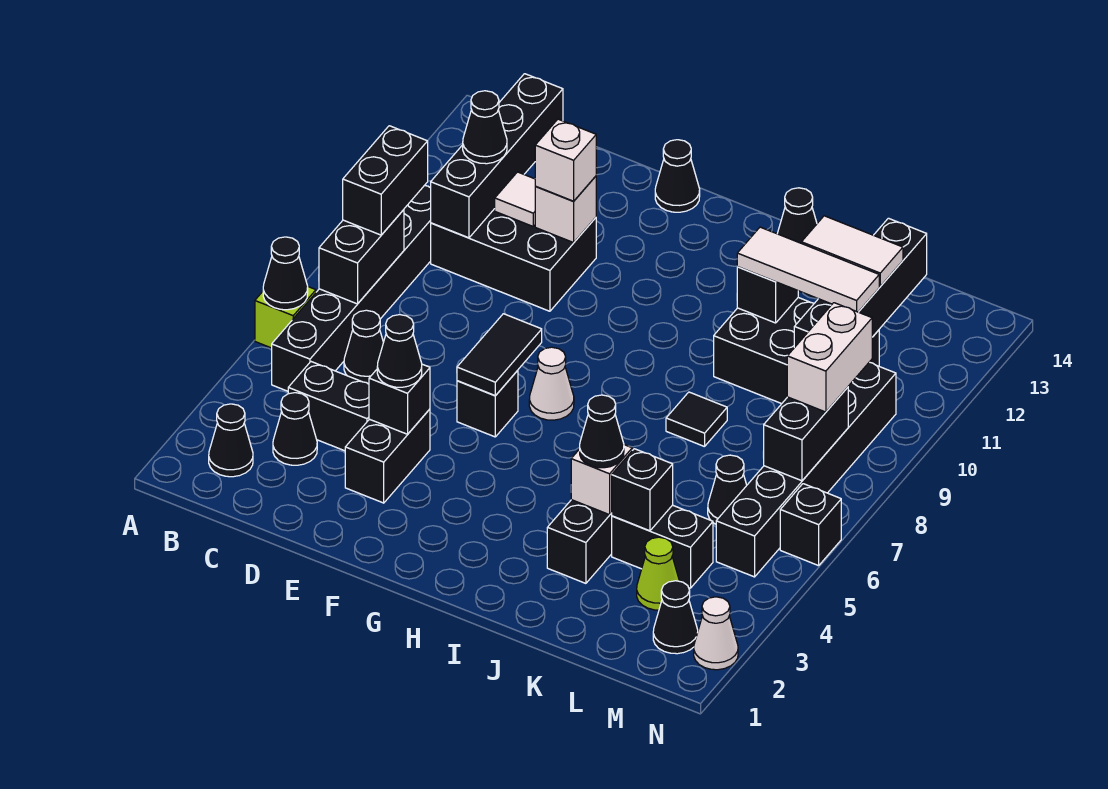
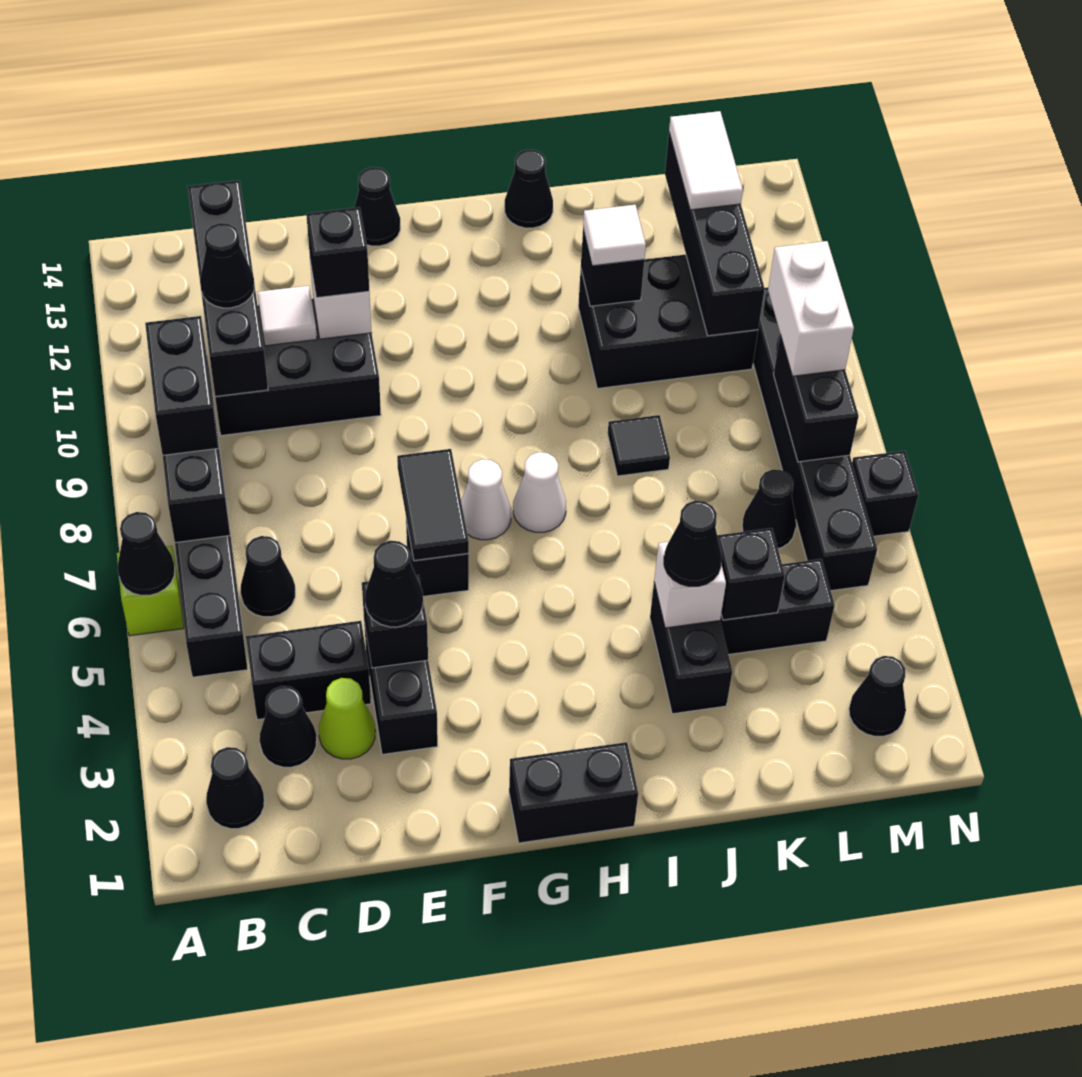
white 1x1 brick [535,119,596,201] -> black 1x1 brick [306,207,369,298]
none -> black 1x2 brick [509,742,638,843]
white 1x3 tile [737,227,879,312] -> white 1x1 tile [583,205,646,265]
white 1x2 tile [801,216,903,286] -> white 1x2 tile turned to [669,111,743,210]
lime 1x1 cone [637,537,679,610] -> lime 1x1 cone moved to [319,678,375,759]
white 1x1 cone [694,597,738,670] -> white 1x1 cone moved to [513,452,566,532]

